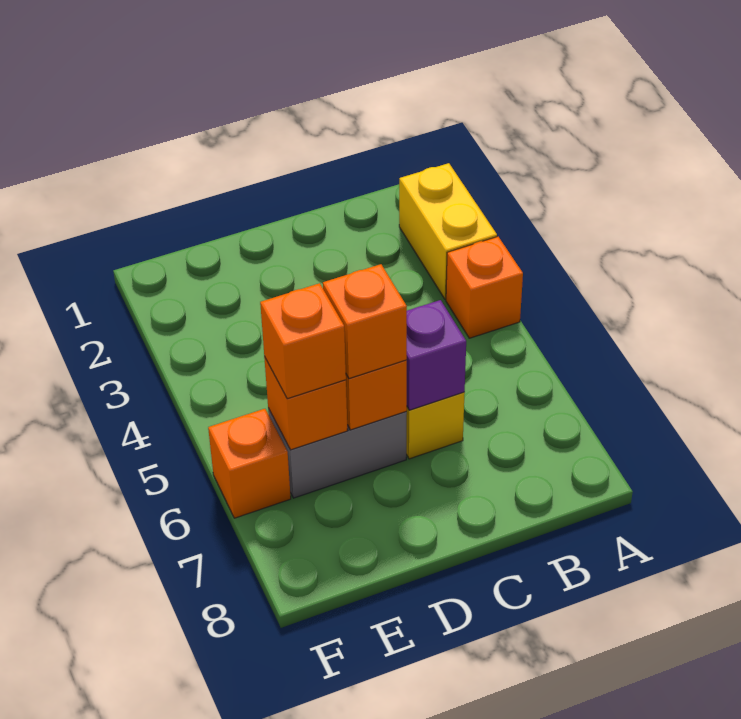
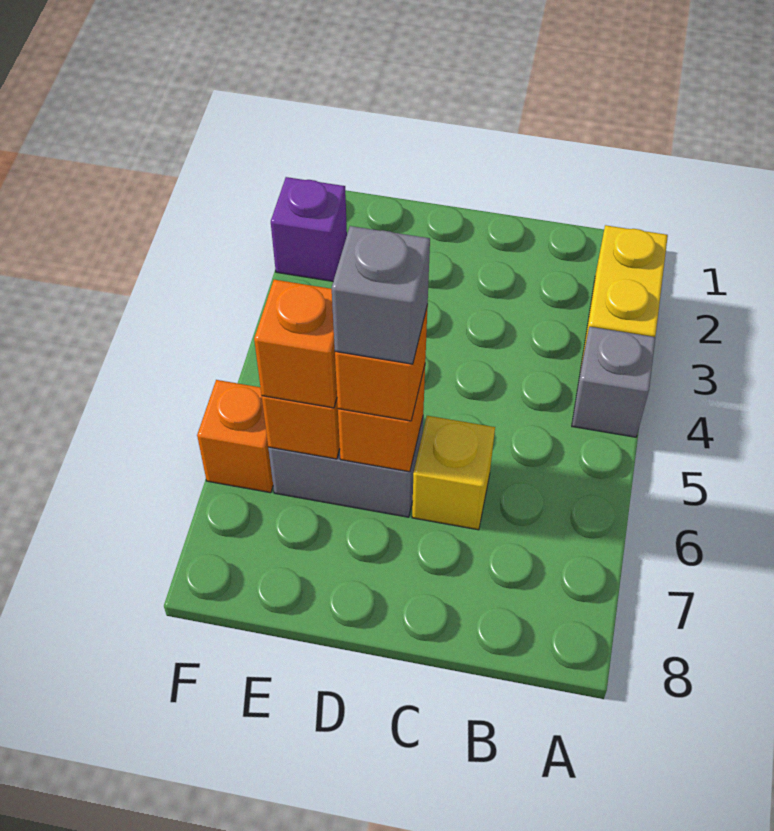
orange 1x1 brick [446,237,523,338] -> grey 1x1 brick [572,327,655,437]
purple 1x1 brick [407,300,466,410] -> purple 1x1 brick moved to [271,177,347,281]
none -> grey 1x1 brick [332,226,430,364]

